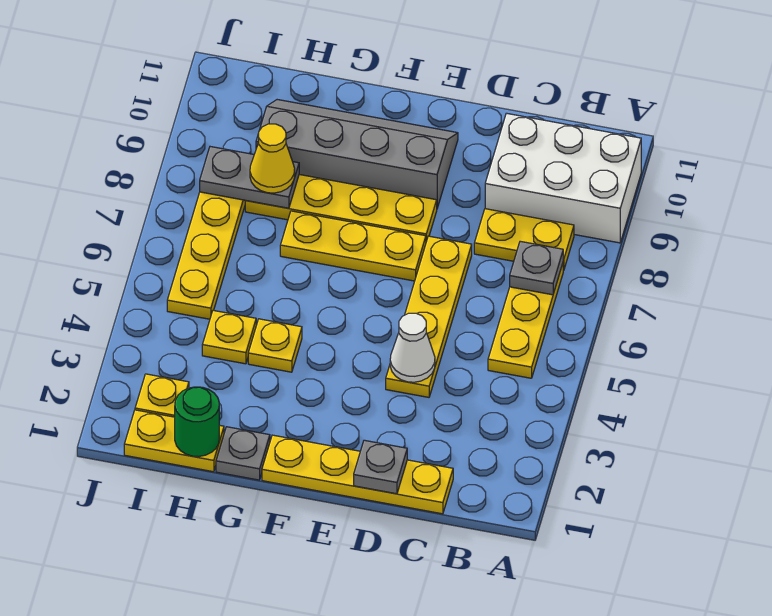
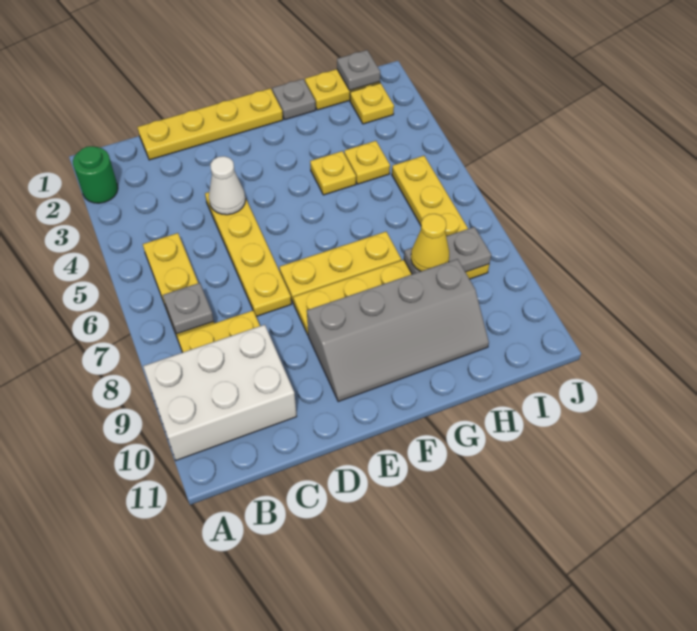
grey 1x1 plate [354,440,407,494] -> grey 1x1 plate moved to [337,50,380,90]
green 1x1 round brick [175,387,219,457] -> green 1x1 round brick moved to [73,146,118,203]

